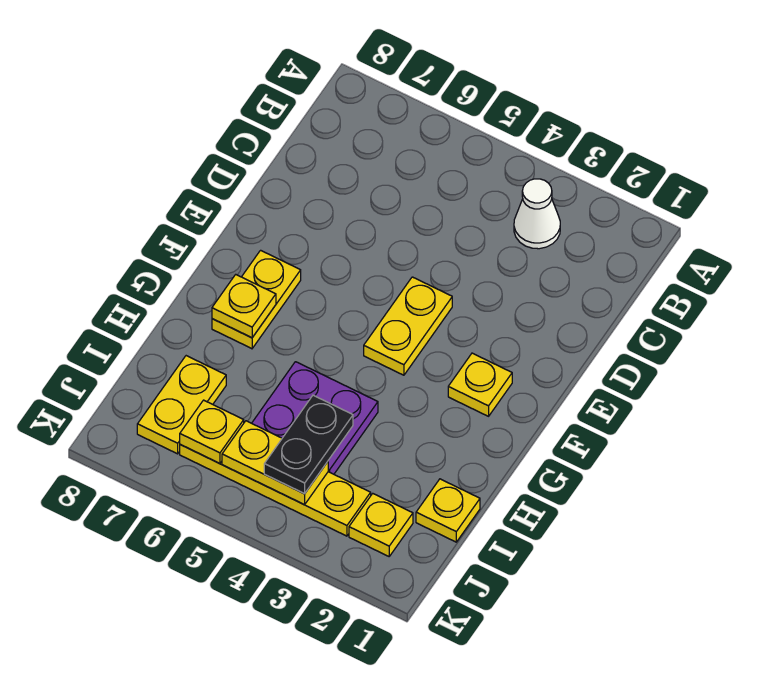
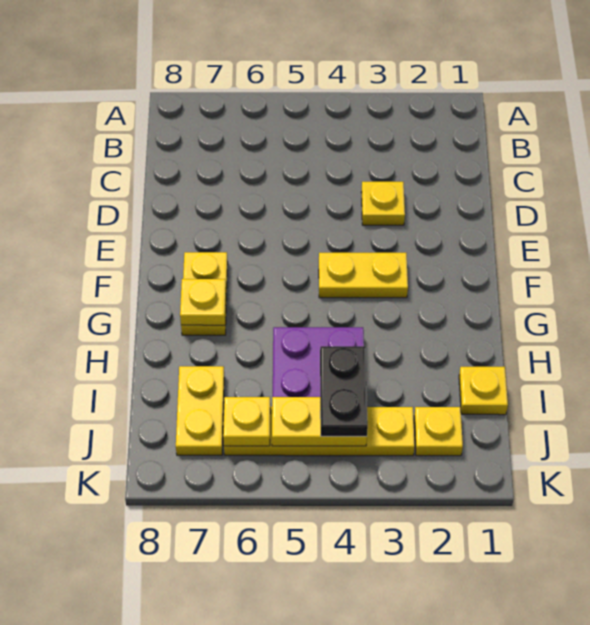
white 1x1 cone [514,179,560,249] -> none
yellow 1x2 plate [364,277,452,375] -> yellow 1x2 plate turned to [319,253,408,298]
yellow 1x1 plate [448,353,512,416] -> yellow 1x1 plate moved to [361,182,405,225]

